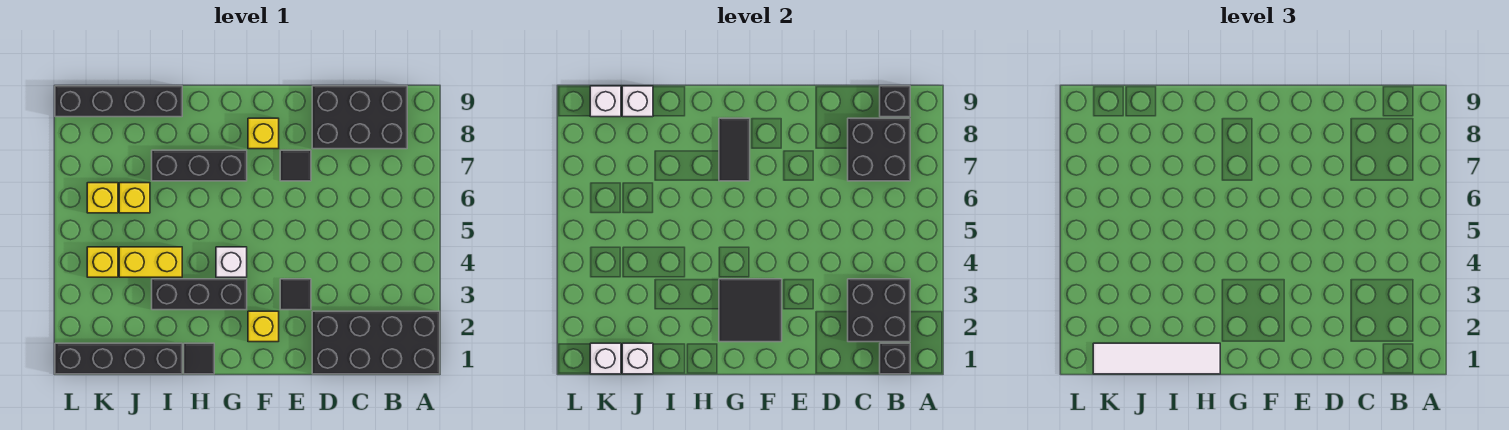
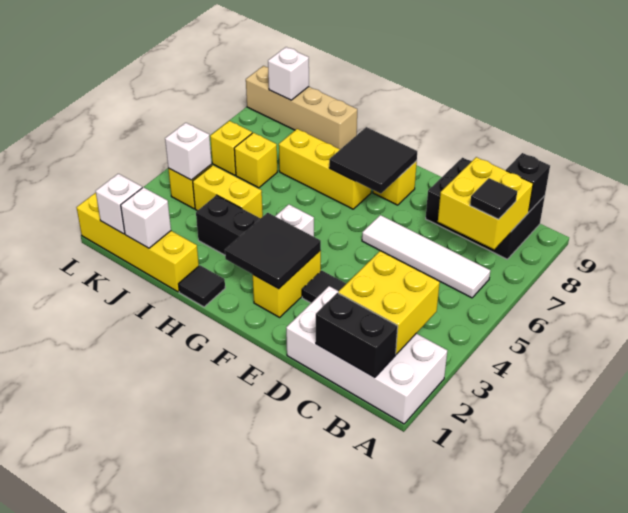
black 2x4 brick [312,311,440,374] -> white 2x4 brick [286,286,447,424]
black 1x1 brick [880,343,910,374] -> black 1x2 brick [316,293,398,378]
black 2x2 brick [848,279,910,342] -> yellow 2x2 brick [338,251,440,354]
black 2x2 brick [848,118,910,181] -> yellow 2x2 brick [438,157,533,249]
black 1x1 tile [280,150,311,181] -> black 1x1 tile moved to [470,178,517,219]
yellow 1x1 brick [248,311,279,342] -> yellow 1x2 brick [253,250,321,317]
black 1x3 brick [152,150,247,181] -> yellow 1x3 brick [279,129,371,209]
black 1x2 tile [719,118,750,181] -> black 2x2 tile [329,127,417,194]
white 1x4 tile [1093,343,1220,374] -> white 1x4 tile moved to [362,215,490,298]
black 1x4 brick [55,343,182,374] -> yellow 1x4 brick [77,193,199,292]
black 1x4 brick [55,86,182,117] -> tan 1x4 brick [246,66,357,149]
white 1x1 brick [622,86,653,117] -> white 1x1 brick moved to [165,123,212,180]

